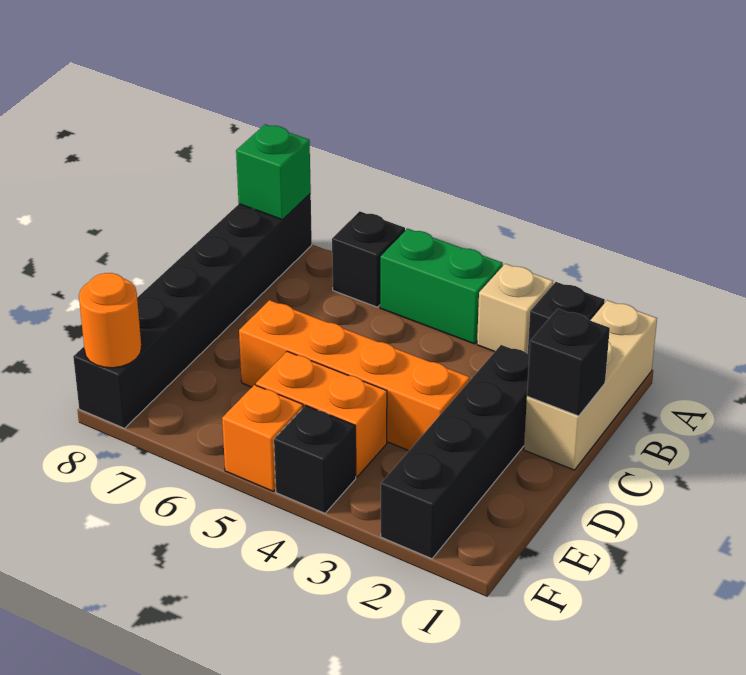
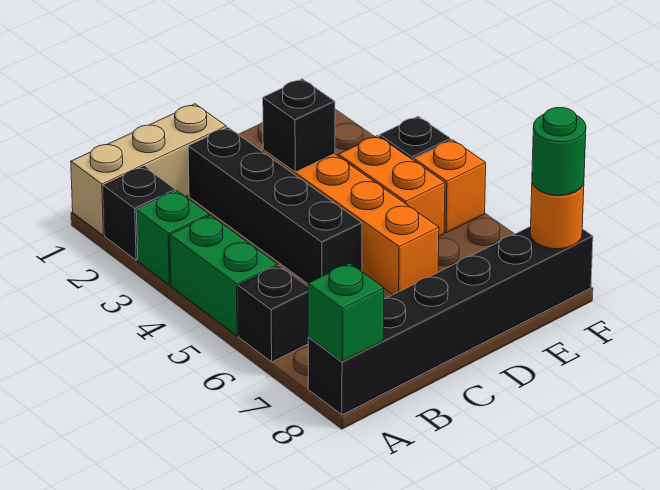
tan 1x1 brick [477,264,553,354] -> green 1x1 brick [136,191,209,285]
black 1x1 brick [527,309,610,416] -> black 1x1 brick moved to [263,79,335,172]
black 1x4 brick [381,345,529,559] -> black 1x4 brick turned to [188,127,362,284]
none -> green 1x1 round brick [532,108,586,195]

